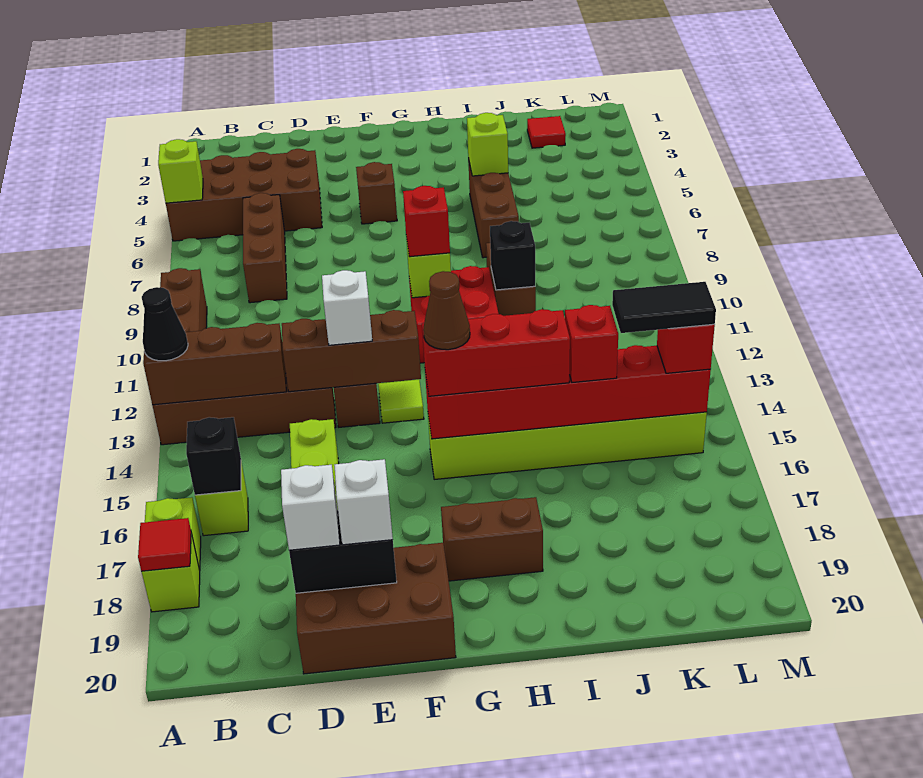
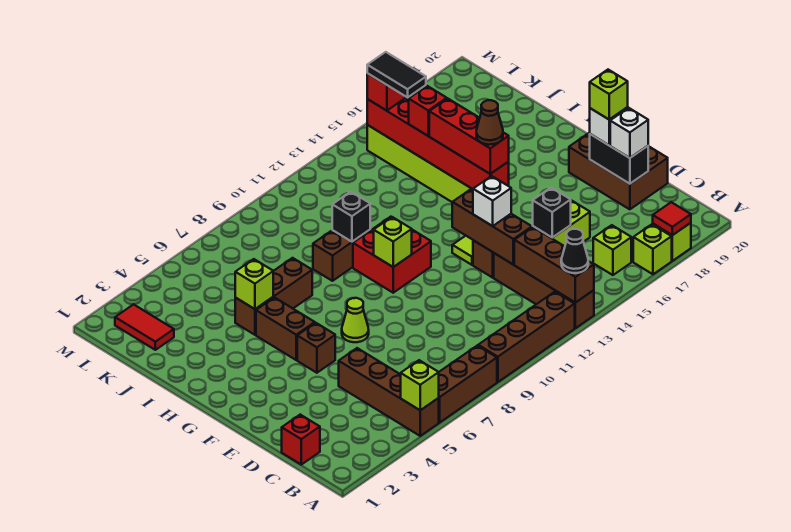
brown 2x4 brick [166,149,322,241] -> brown 1x4 brick [339,348,439,436]
black 1x1 brick [186,417,241,495] -> black 1x1 brick moved to [533,188,571,238]
brown 1x3 brick [243,193,287,303] -> brown 1x3 brick moved to [439,346,497,422]
none -> lime 1x1 brick [590,70,628,119]
none -> lime 1x1 cone [342,298,369,342]
red 1x1 brick [403,186,450,257] -> red 1x1 brick moved to [282,415,320,464]
brown 1x2 brick [441,497,543,581] -> brown 1x2 brick moved to [256,297,315,360]
red 1x1 tile [527,116,566,148] -> red 1x2 tile [115,304,174,350]

